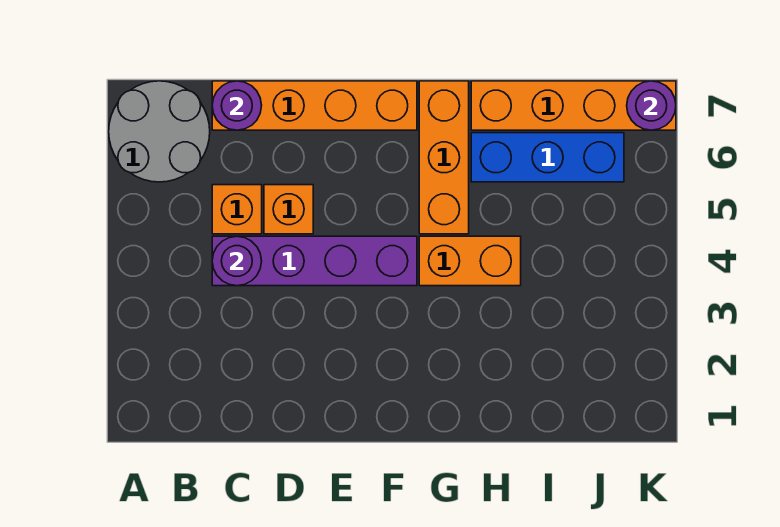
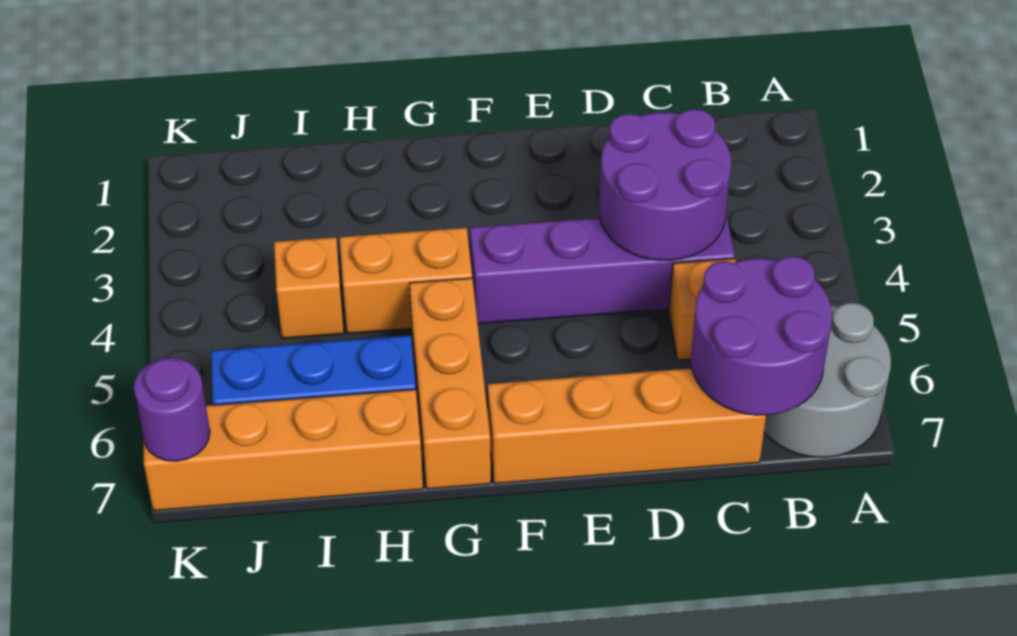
purple 1x1 round brick [212,236,262,286] -> purple 2x2 round brick [599,109,731,260]
purple 1x1 round brick [212,81,262,130] -> purple 2x2 round brick [691,256,832,415]
orange 1x1 brick [264,185,313,234] -> orange 1x1 brick moved to [274,237,344,338]

